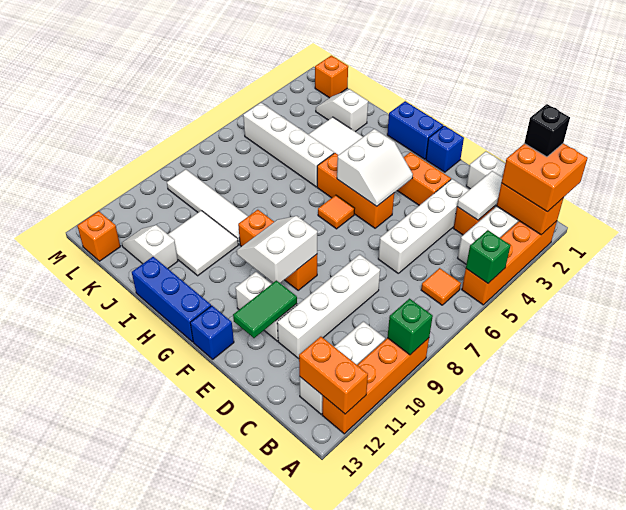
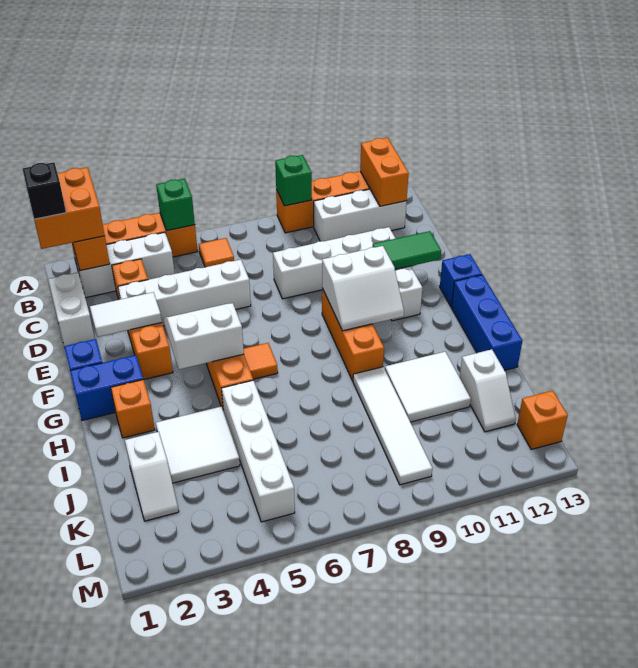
white 1x2 tile [457,171,502,220] -> white 1x2 tile moved to [90,292,162,337]
blue 1x2 brick [387,101,444,159] -> blue 1x2 brick turned to [70,355,143,421]
orange 1x1 brick [315,56,348,98] -> orange 1x1 brick moved to [111,380,155,438]

